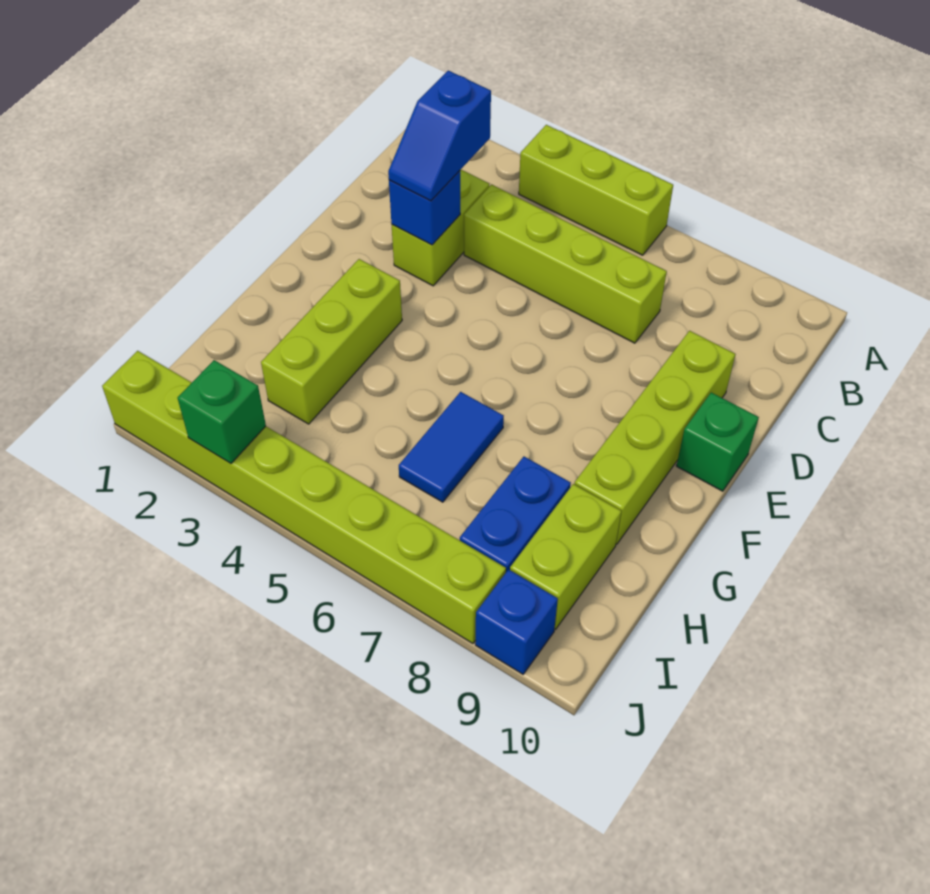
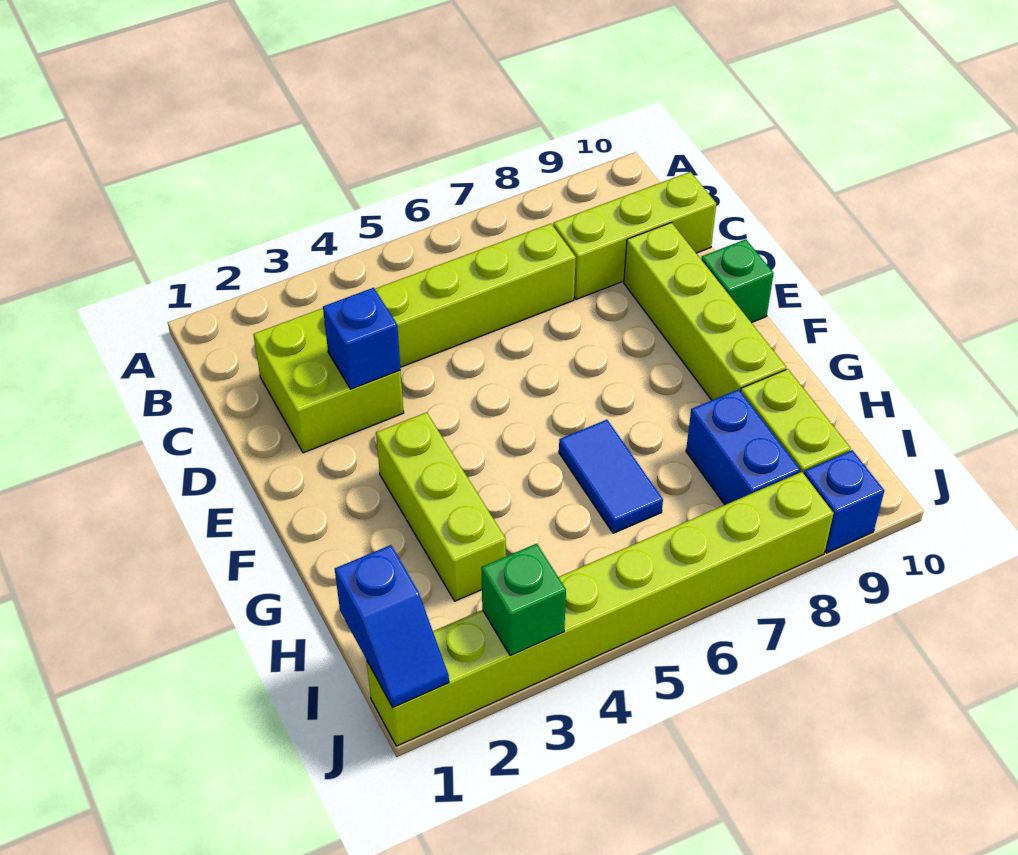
lime 1x3 brick [519,125,673,255] -> lime 1x3 brick moved to [553,172,716,299]
lime 1x2 brick [392,170,489,286] -> lime 2x2 brick [253,308,404,453]
blue 1x2 slope [388,71,491,201] -> blue 1x2 slope moved to [335,545,449,707]

